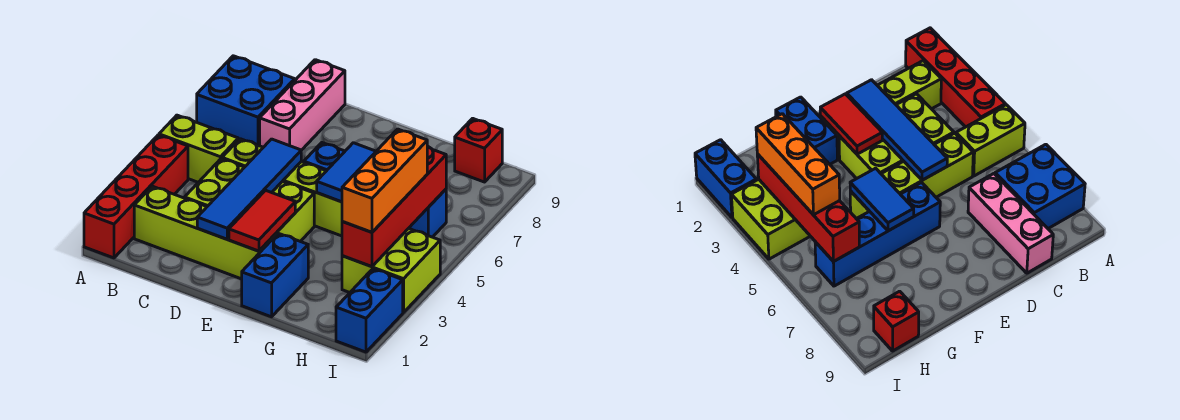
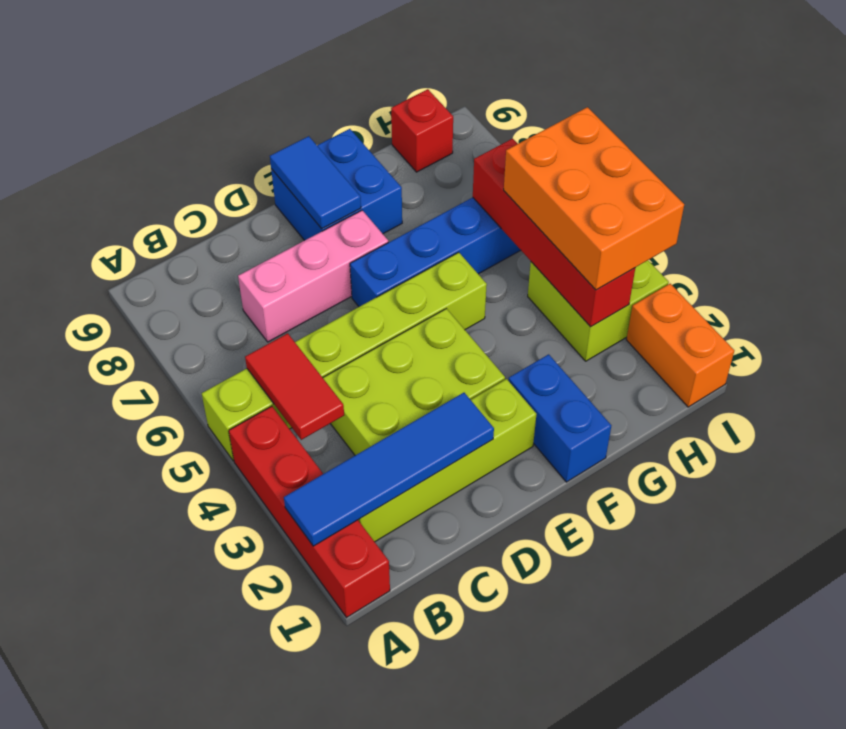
blue 2x2 brick [197,56,295,146] -> blue 2x2 brick moved to [271,129,402,240]
pink 1x3 brick [260,60,345,150] -> pink 1x3 brick turned to [238,210,388,342]
blue 1x4 tile [197,139,301,239] -> blue 1x4 tile turned to [284,393,494,546]
red 1x2 tile [229,190,295,251] -> red 1x2 tile moved to [245,333,344,440]
blue 1x2 tile [317,143,376,202] -> blue 1x2 tile moved to [270,136,361,229]
orange 1x3 brick [342,129,427,232] -> orange 2x3 brick [504,107,684,290]
blue 1x2 brick [336,269,403,352] -> orange 1x2 brick [626,284,734,407]

